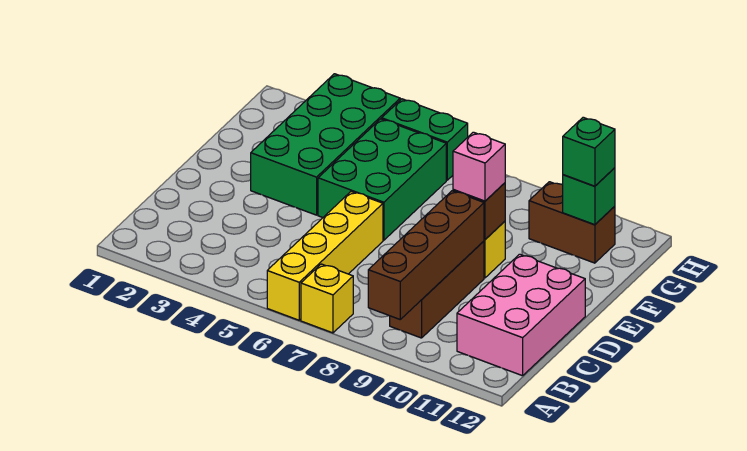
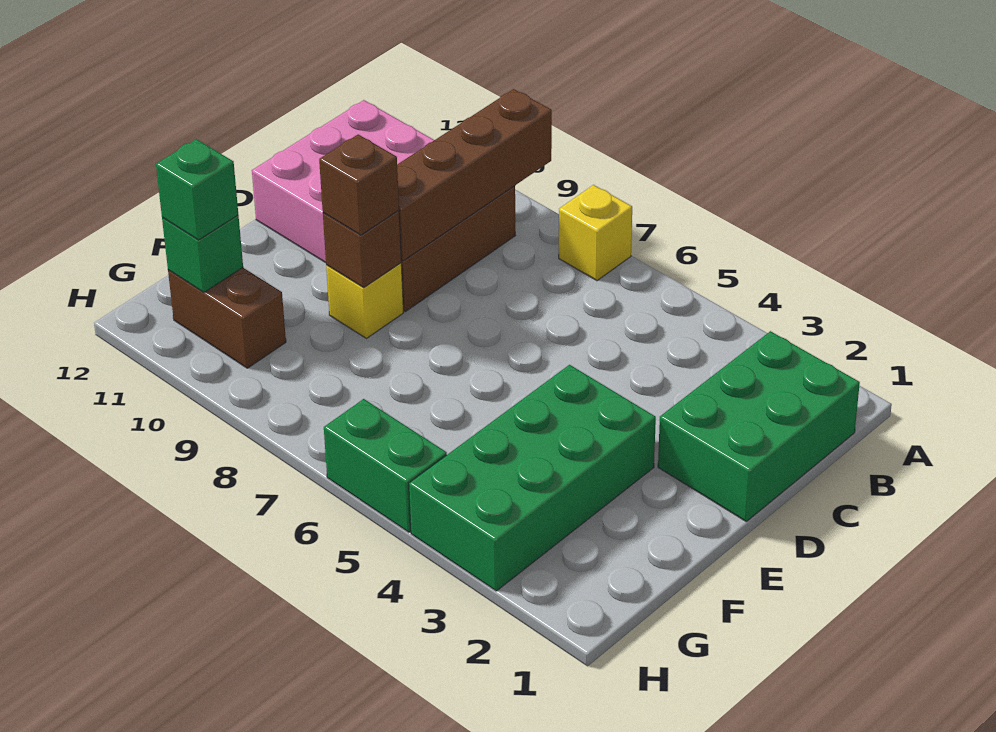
yellow 1x4 brick [267,192,383,320] -> none
green 2x3 brick [318,119,446,240] -> green 2x3 brick moved to [658,331,860,521]
pink 1x1 brick [453,132,505,201] -> brown 1x1 brick [319,134,399,235]

